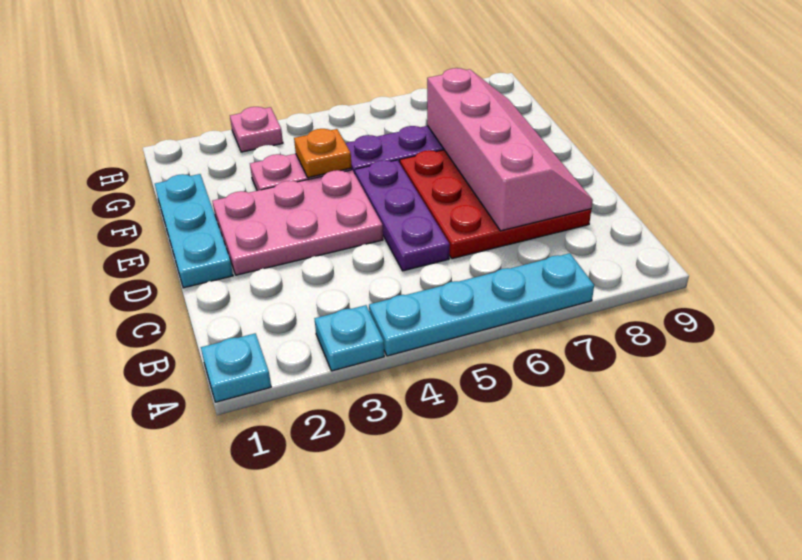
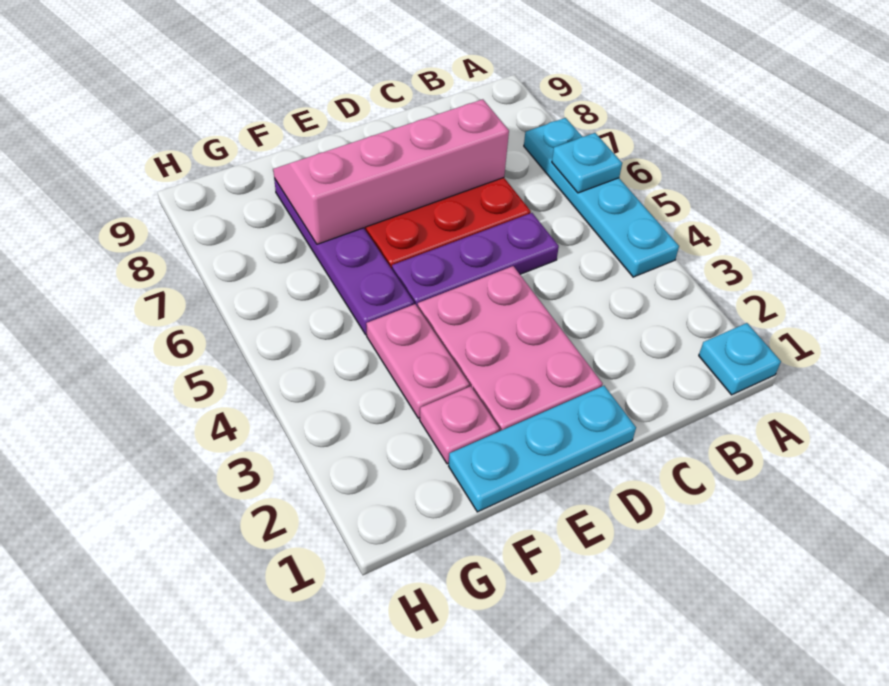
cyan 1x1 plate [315,305,384,371] -> cyan 1x1 plate moved to [552,133,622,193]
orange 1x1 plate [294,129,352,178] -> none
pink 1x1 plate [230,107,283,152] -> pink 1x1 plate moved to [420,386,499,464]

